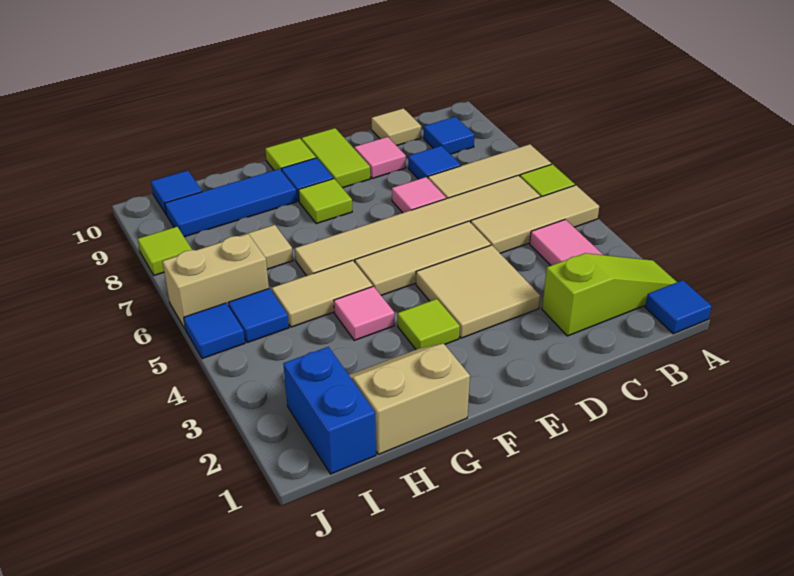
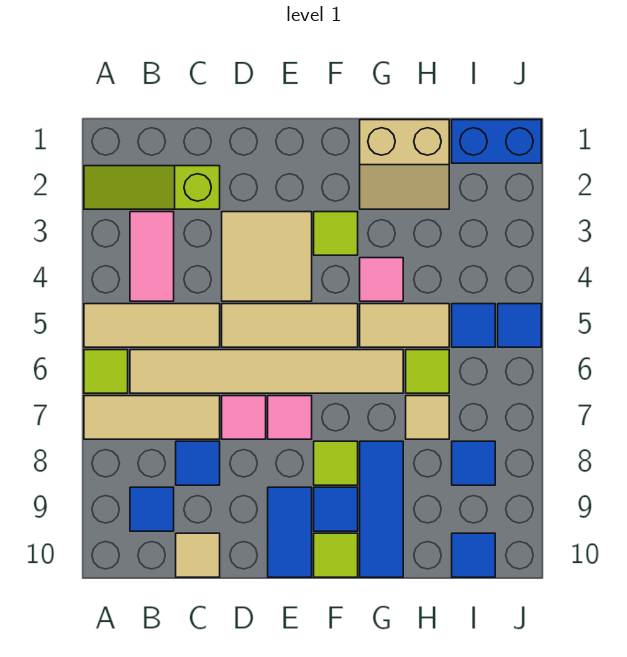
blue 1x1 tile [645,280,712,334] -> blue 1x1 tile moved to [452,441,495,485]
pink 1x1 tile [354,137,406,179] -> pink 1x1 tile moved to [268,396,312,439]
lime 1x2 tile [302,128,370,188] -> blue 1x2 tile [268,487,312,577]
blue 1x3 tile [165,169,297,237] -> blue 1x3 tile turned to [360,441,403,577]
blue 1x2 brick [283,347,376,474] -> blue 1x2 brick turned to [452,120,541,163]
tan 1x2 brick [162,234,269,329] -> none
lime 1x1 tile [138,227,192,275] -> lime 1x1 tile moved to [406,350,449,393]

